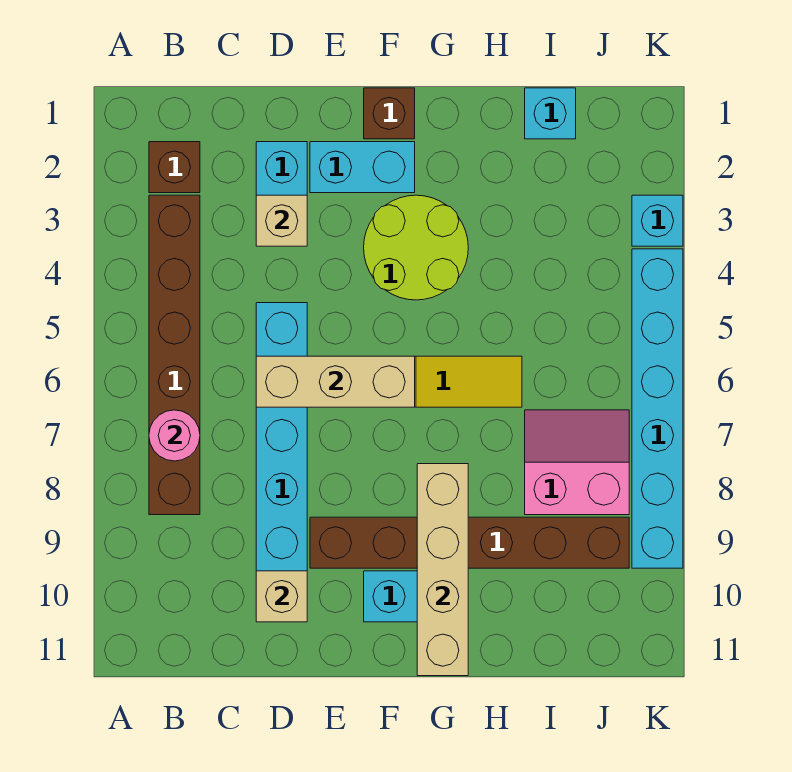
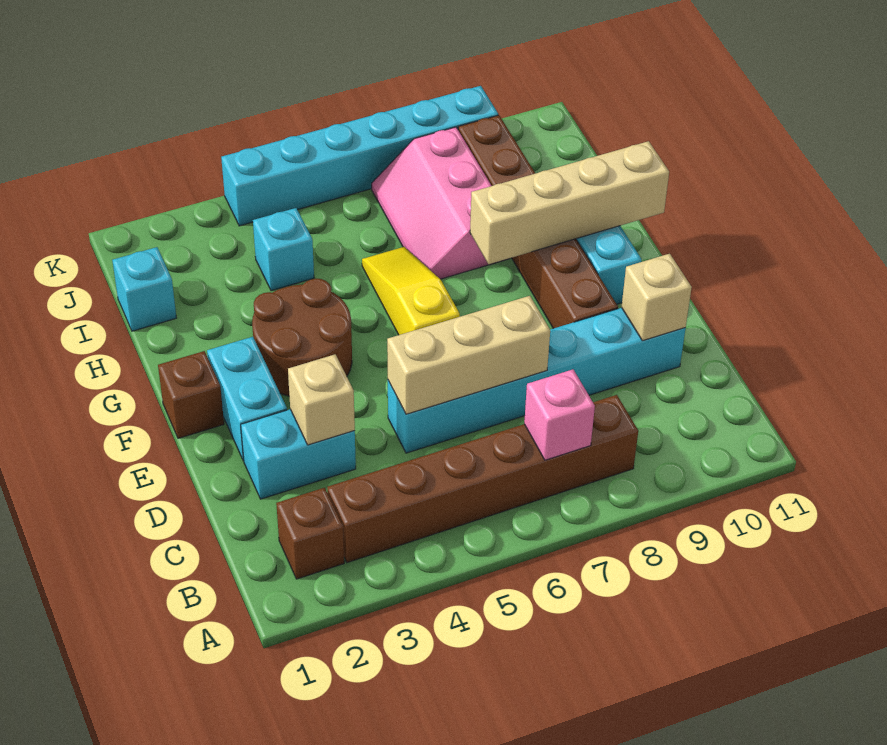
pink 1x1 round brick [149,410,200,461] -> pink 1x1 brick [524,369,595,460]
tan 1x3 brick [256,356,415,407] -> tan 1x3 brick turned to [387,296,550,414]
lime 2x2 round brick [364,195,468,300] -> brown 2x2 round brick [252,279,352,396]
pink 2x2 slope [525,410,629,515] -> pink 2x3 slope [372,127,510,279]
cyan 1x1 brick [632,195,683,246] -> cyan 1x1 brick moved to [253,208,314,291]

